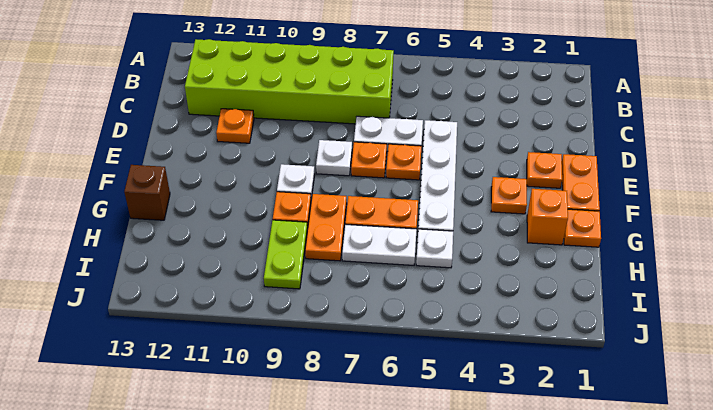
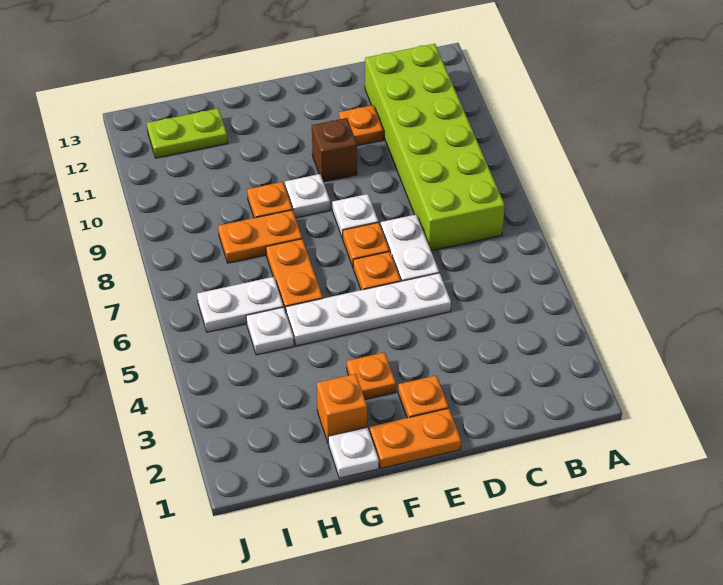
orange 1x1 plate [564,209,601,247] -> white 1x1 plate [328,427,379,478]
brown 1x1 brick [124,165,170,220] -> brown 1x1 brick moved to [312,118,357,182]
white 1x2 plate [342,224,417,265] -> white 1x2 plate turned to [197,277,283,332]
lime 1x2 plate [264,220,307,289] -> lime 1x2 plate moved to [147,109,228,158]

